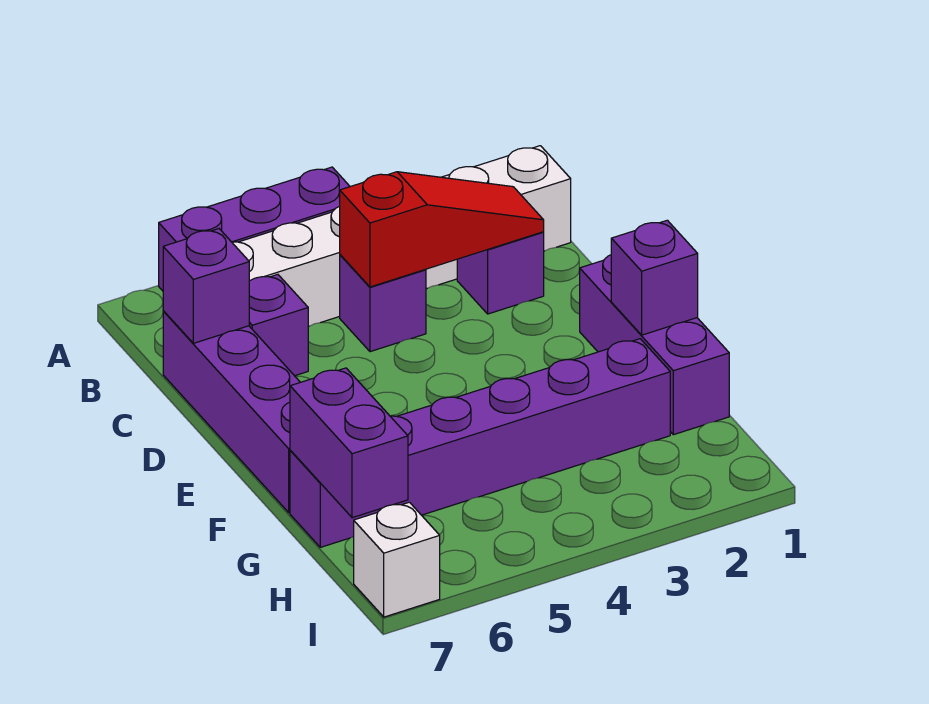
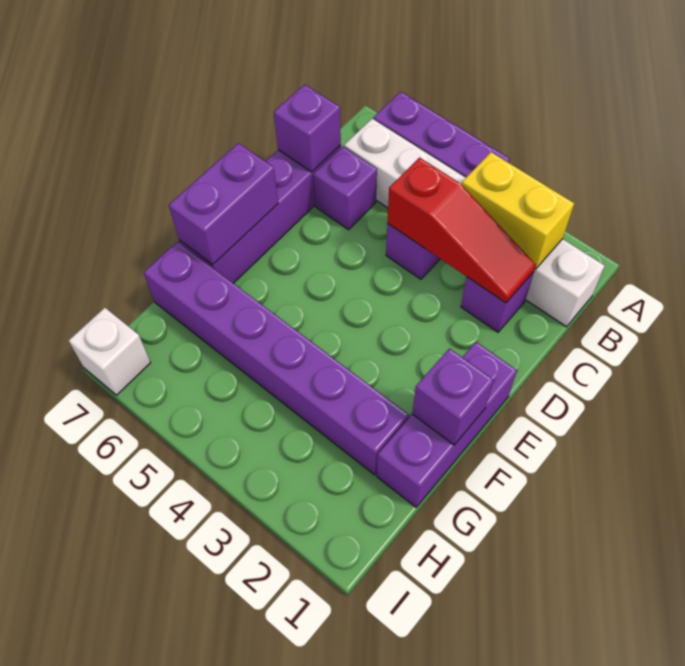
none -> yellow 1x2 brick [462,152,574,269]
purple 1x2 brick [290,368,408,518] -> purple 1x2 brick moved to [169,143,278,265]

